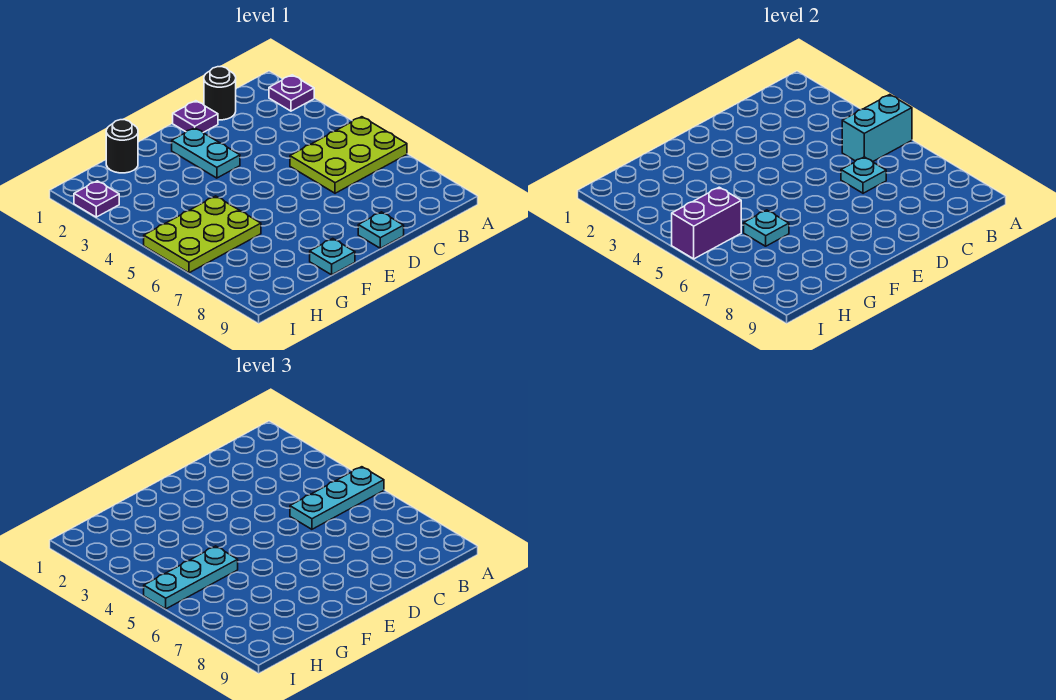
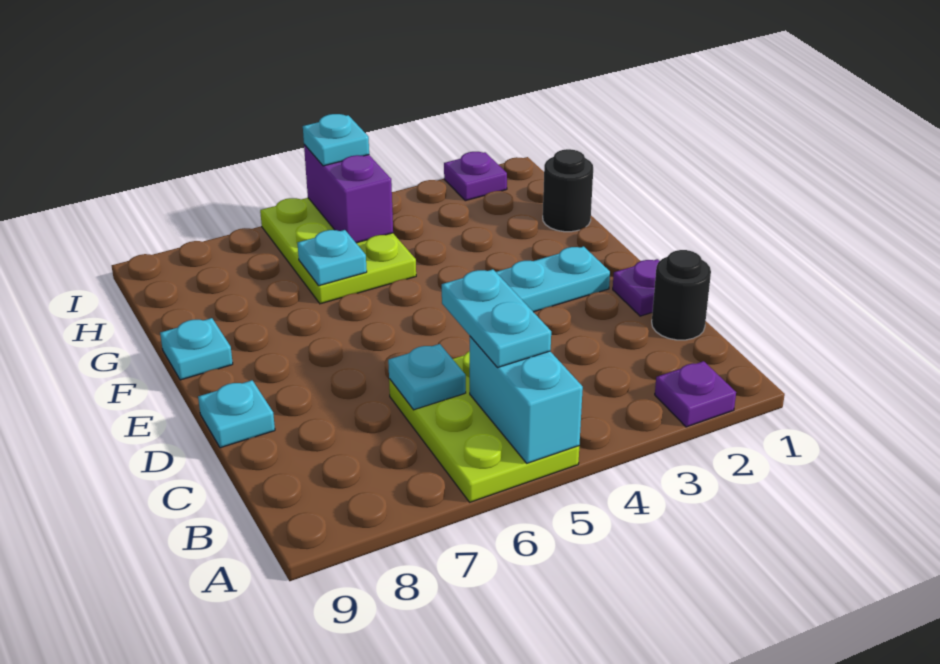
cyan 1x3 plate [290,467,384,529] -> cyan 1x2 plate [442,269,551,368]
cyan 1x3 plate [144,546,238,609] -> cyan 1x1 plate [303,114,369,166]

